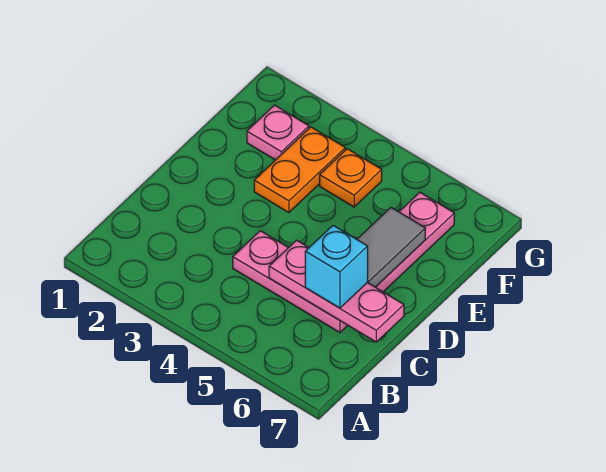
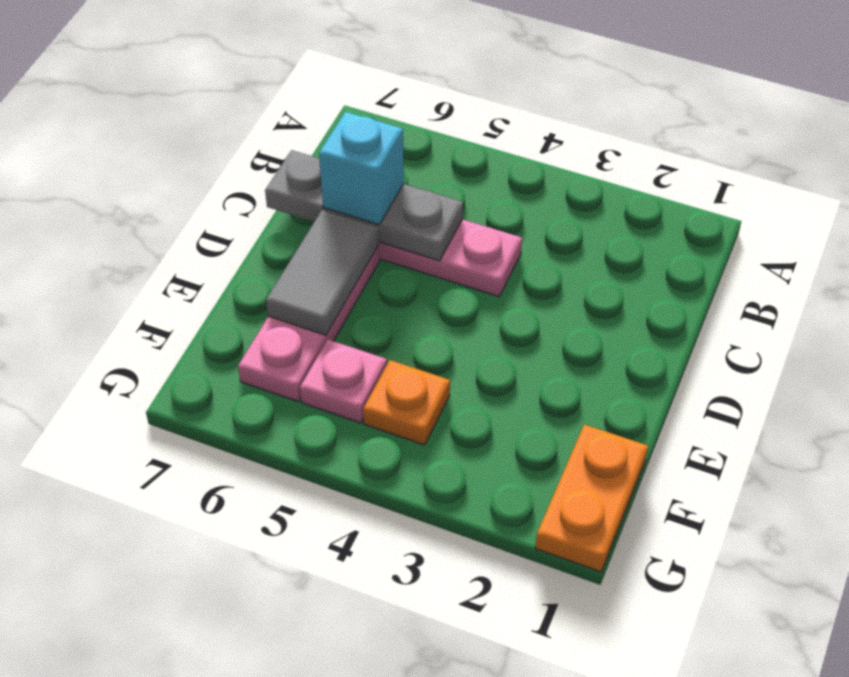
pink 1x3 plate [269,240,404,342] -> grey 1x3 plate [265,150,463,261]
orange 1x2 plate [254,127,345,213] -> orange 1x2 plate moved to [535,424,648,572]
pink 1x1 plate [247,105,309,160] -> pink 1x1 plate moved to [300,340,387,423]

